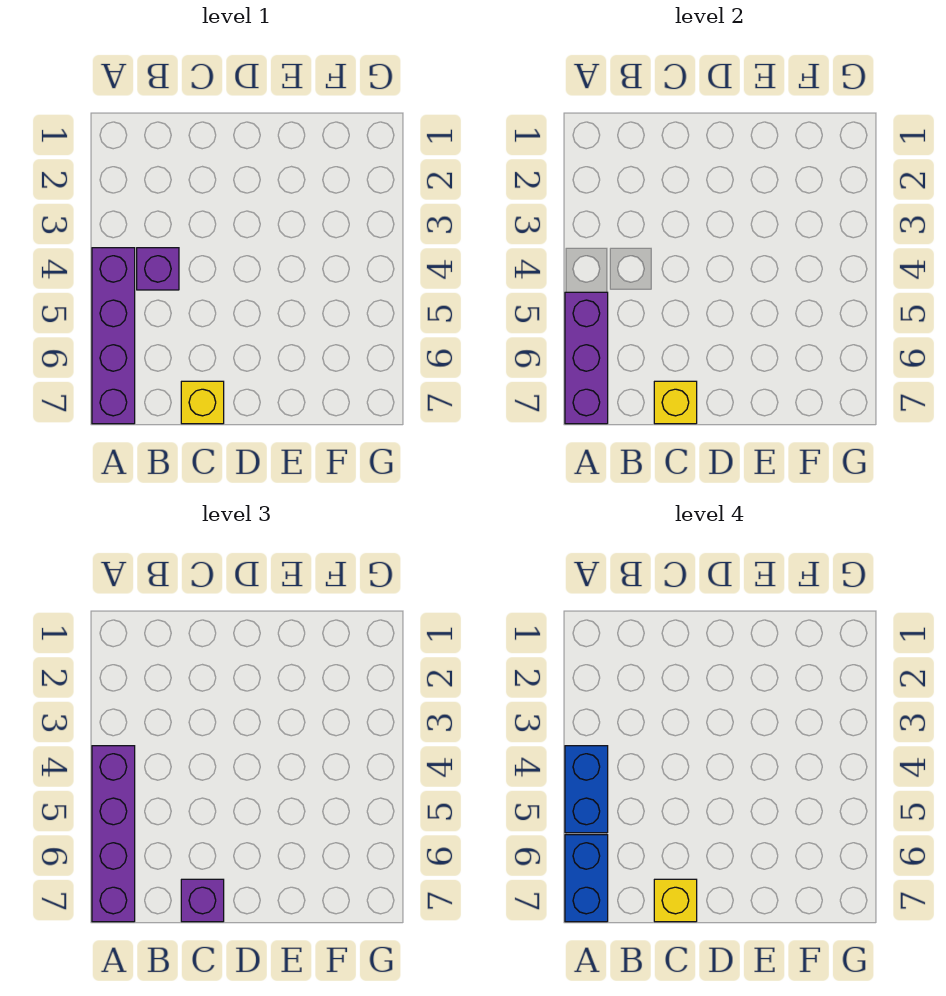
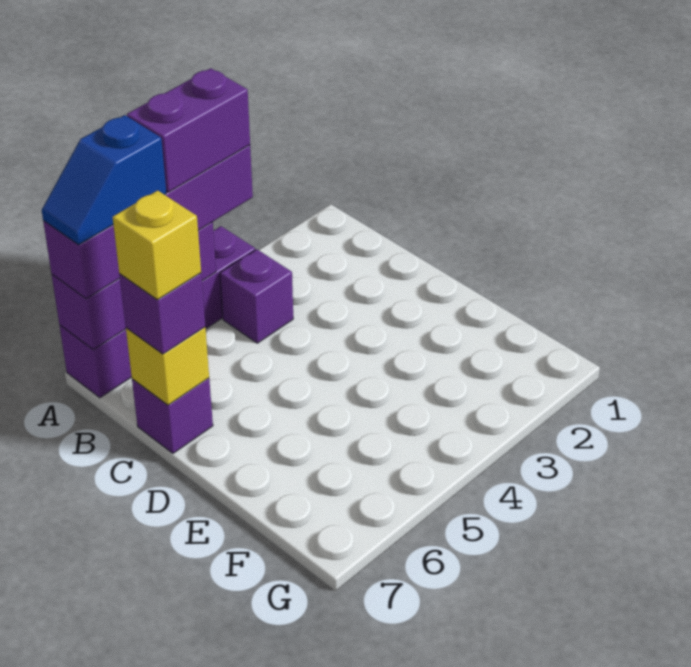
blue 1x2 brick [565,746,608,833] -> purple 1x2 brick [127,68,250,192]
blue 1x2 brick [565,835,608,922] -> blue 1x2 slope [42,115,166,245]
yellow 1x1 brick [181,381,224,424] -> purple 1x1 brick [132,378,213,453]

